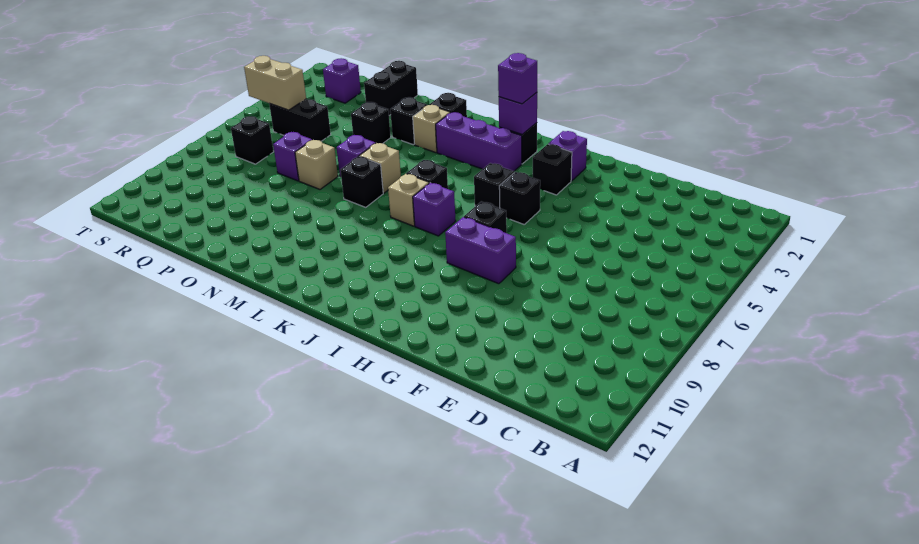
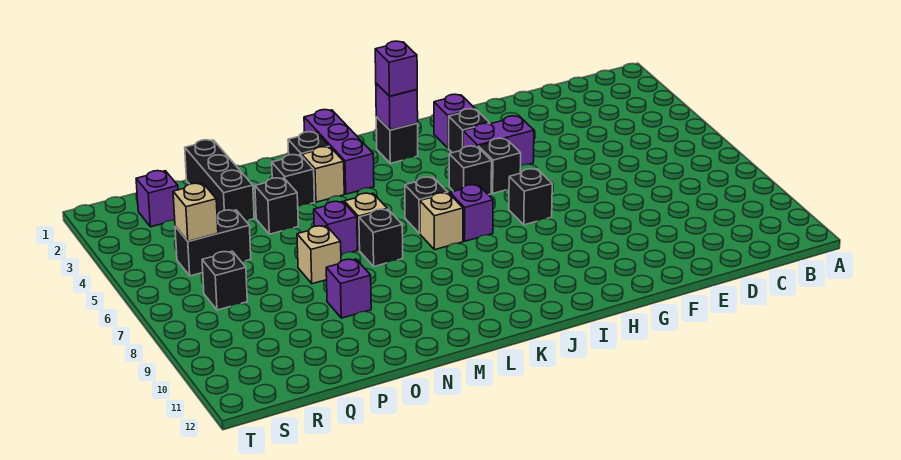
purple 1x2 brick [445,217,516,284] -> purple 1x2 brick moved to [463,116,534,166]
purple 1x3 brick [436,112,522,171] -> purple 1x3 brick turned to [304,110,374,194]
black 1x2 brick [364,61,418,116] -> black 1x3 brick [185,140,254,220]
purple 1x1 brick [273,132,312,181] -> purple 1x1 brick moved to [326,259,371,318]
tan 1x2 brick [244,56,306,110] -> tan 1x1 brick [173,183,218,241]

